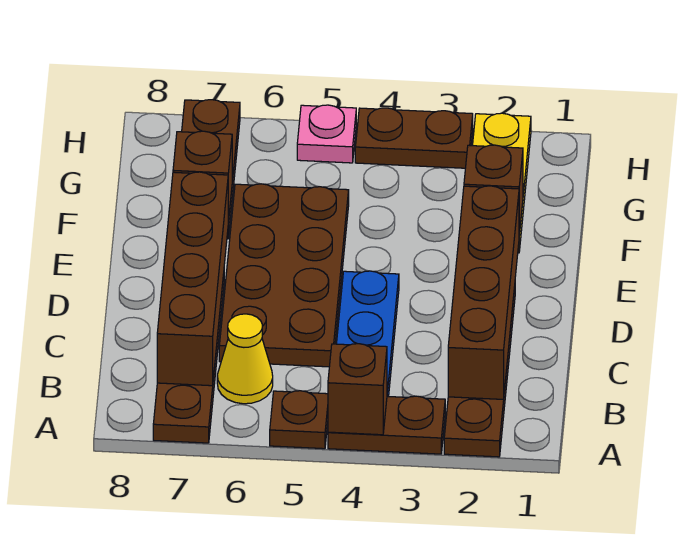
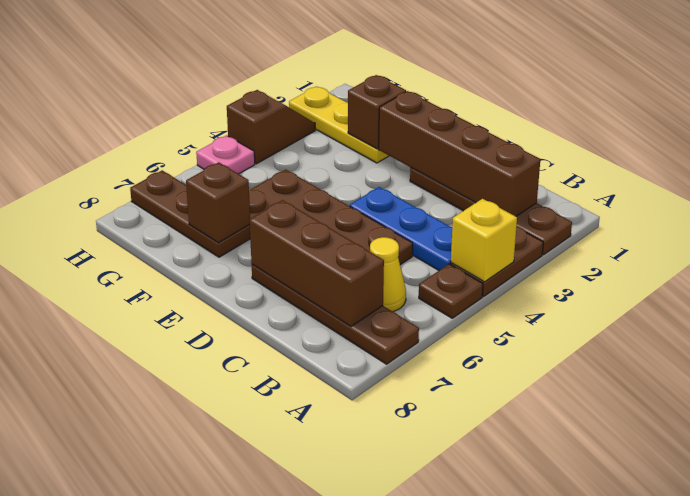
brown 1x1 brick [328,344,387,435] -> yellow 1x1 brick [451,199,517,282]
brown 1x4 brick [157,172,228,386] -> brown 1x3 brick [250,200,384,327]
brown 1x2 plate [355,108,473,168] -> brown 1x2 slope [227,90,315,164]

